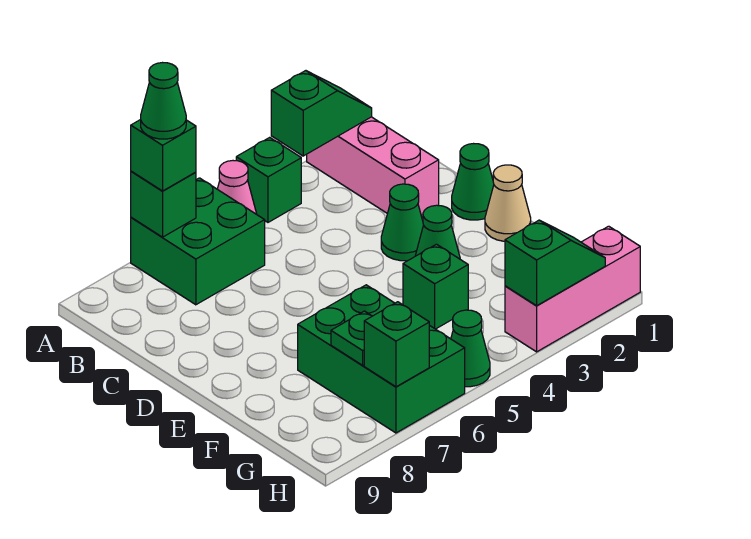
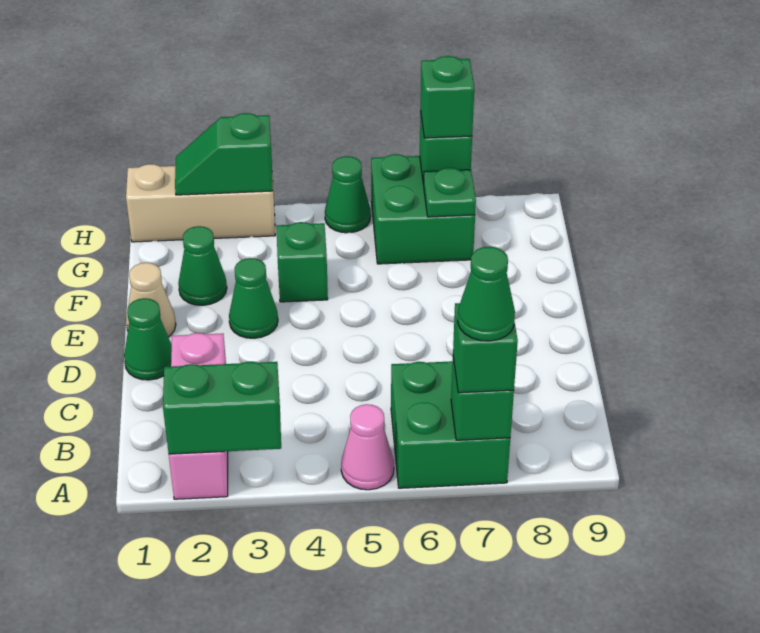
green 1x2 slope [271,71,372,156] -> green 1x2 brick [163,362,281,454]
green 1x1 brick [236,137,301,222] -> green 1x1 brick moved to [421,56,474,138]
green 1x1 cone [381,184,423,261] -> green 1x1 cone moved to [178,226,227,305]
green 2x3 brick [298,285,465,433] -> green 2x2 brick [371,154,475,264]
pink 1x3 brick [505,226,640,352] -> tan 1x3 brick [126,164,275,242]

